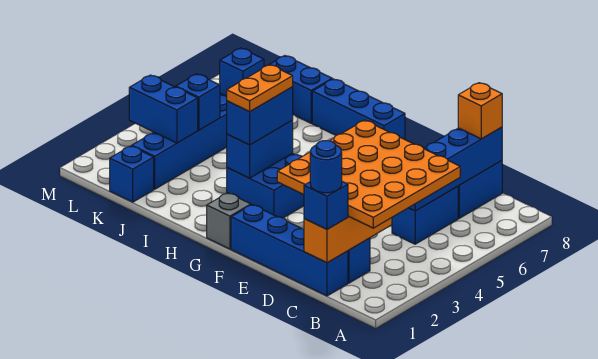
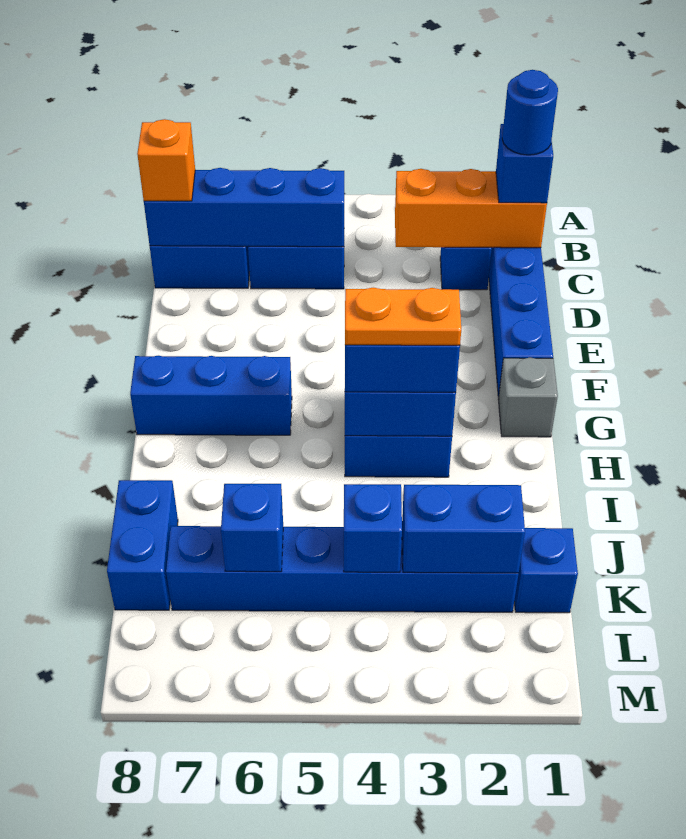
orange 4x4 plate [277,120,460,228] -> none
blue 1x3 brick [312,79,405,139] -> blue 1x3 brick turned to [130,356,292,435]
blue 1x2 brick [129,75,198,143] -> blue 1x2 brick turned to [402,485,525,573]

